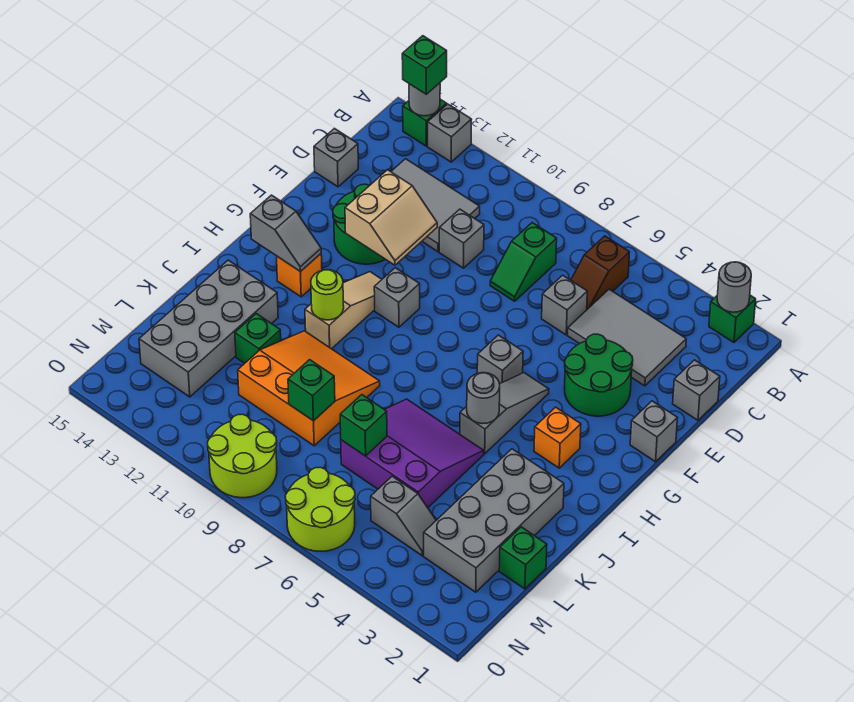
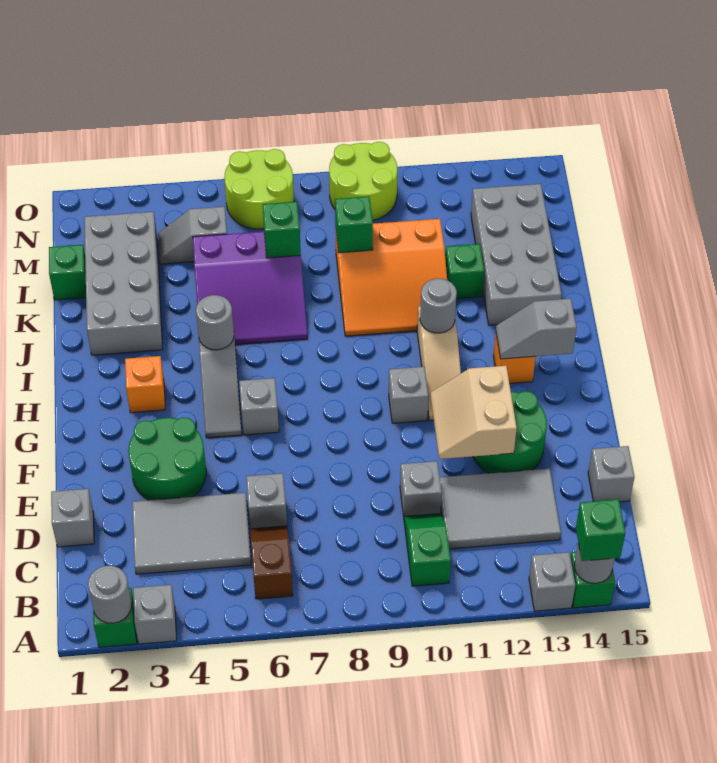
green 1x2 slope [490,223,557,301] -> green 1x2 slope moved to [404,513,451,586]
grey 1x1 brick [630,401,677,462] -> grey 1x1 brick moved to [133,585,177,644]
lime 1x1 round brick [311,270,344,320] -> grey 1x1 round brick [420,278,457,333]

